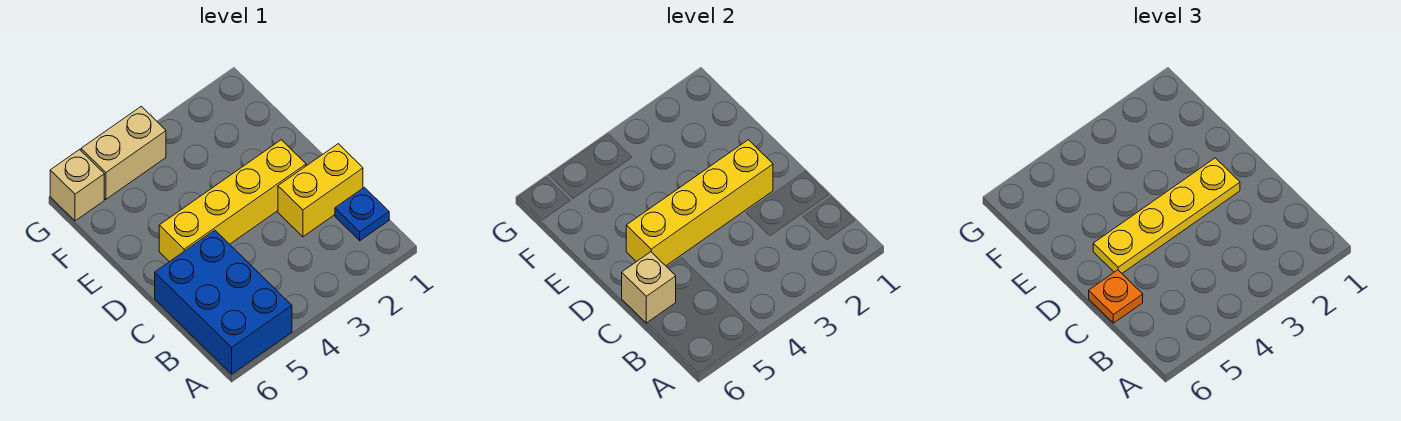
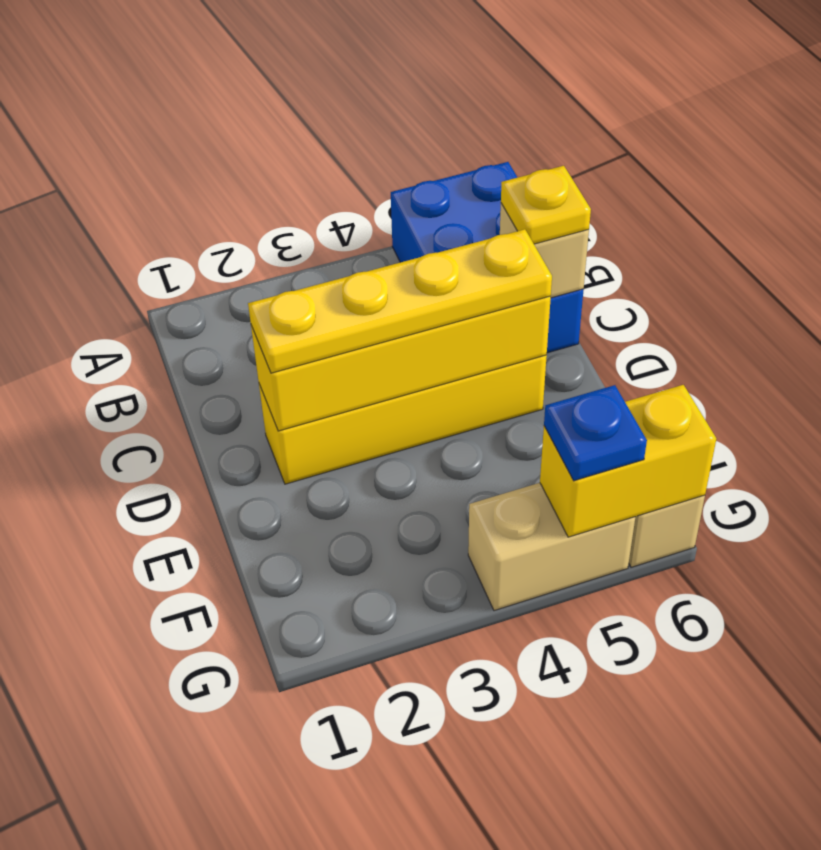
blue 1x1 plate [335,187,389,241] -> blue 1x1 plate moved to [544,385,647,481]
yellow 1x2 brick [278,144,363,237] -> yellow 1x2 brick moved to [540,385,716,537]
orange 1x1 plate [1089,270,1143,323] -> yellow 1x1 plate [501,166,591,244]

